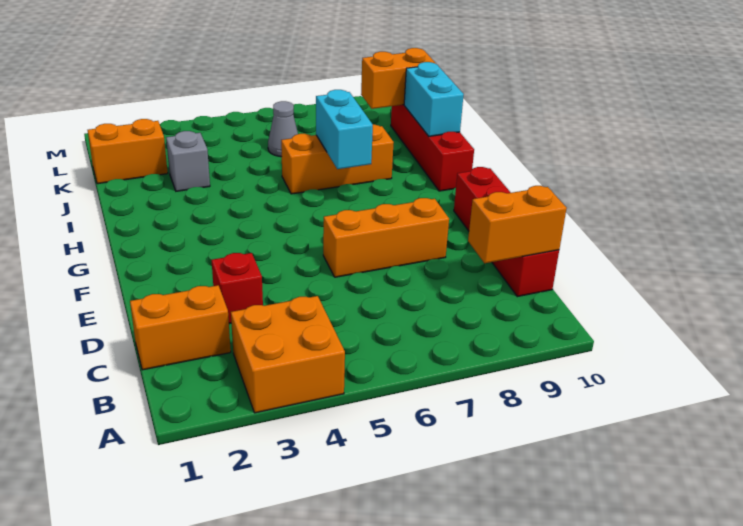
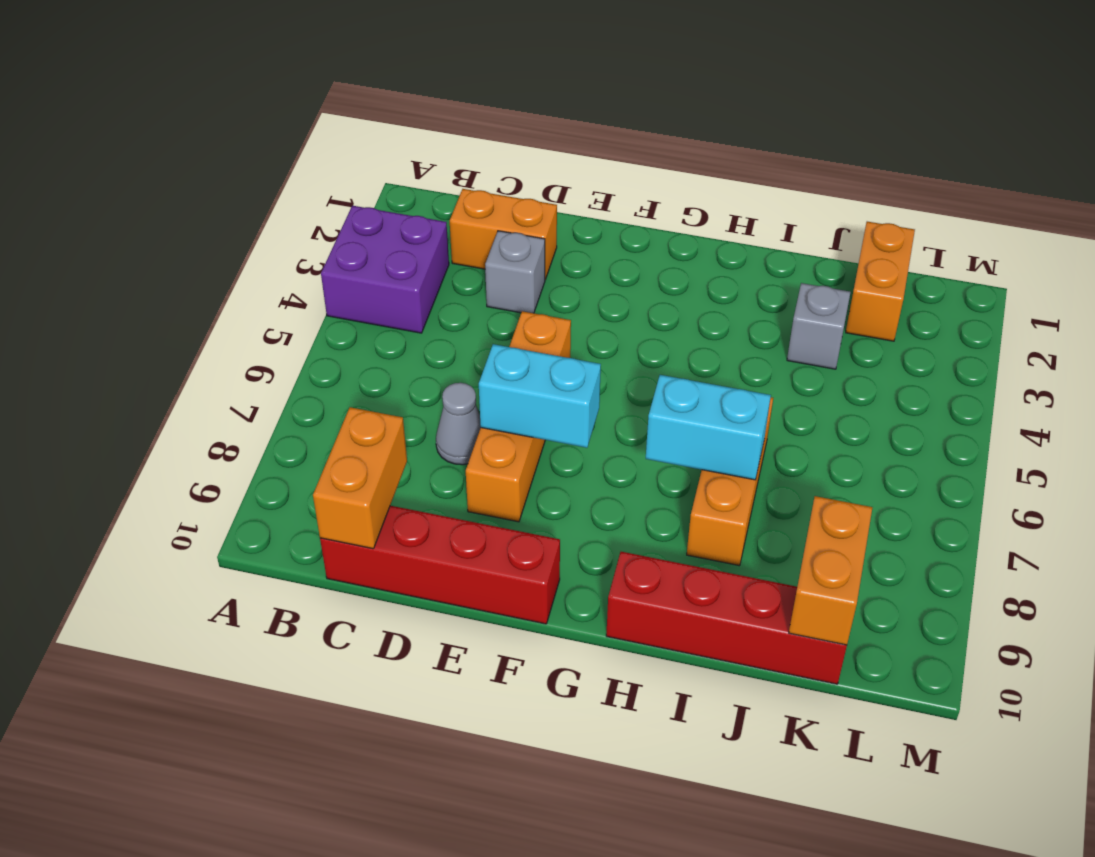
orange 2x2 brick [231,296,345,413] -> purple 2x2 brick [321,206,449,333]
orange 1x2 brick [130,285,231,370] -> orange 1x2 brick turned to [450,189,557,280]
red 1x1 brick [212,253,263,324] -> grey 1x1 brick [485,231,545,313]
orange 1x3 brick [323,198,449,277] -> orange 1x4 brick [466,311,571,522]
cyan 1x2 brick [404,62,464,136] -> cyan 1x2 brick moved to [479,344,601,448]
grey 1x1 cone [268,101,298,157] -> grey 1x1 cone moved to [436,383,481,465]

